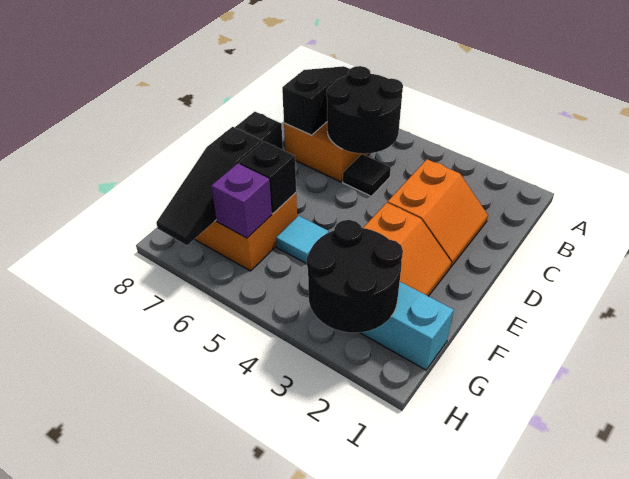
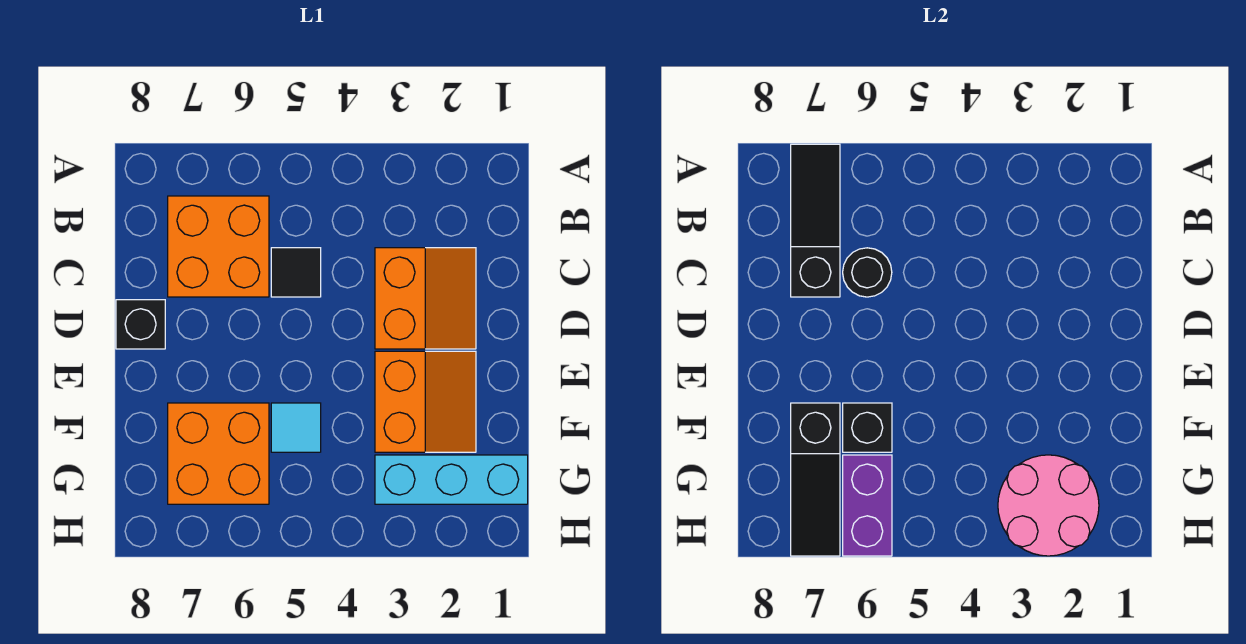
black 2x2 round brick [327,66,403,154] -> black 1x1 round brick [843,248,892,297]
black 2x2 round brick [307,220,403,333] -> pink 2x2 round brick [998,455,1099,556]
purple 1x1 brick [211,163,272,238] -> purple 1x2 brick [843,455,892,556]

